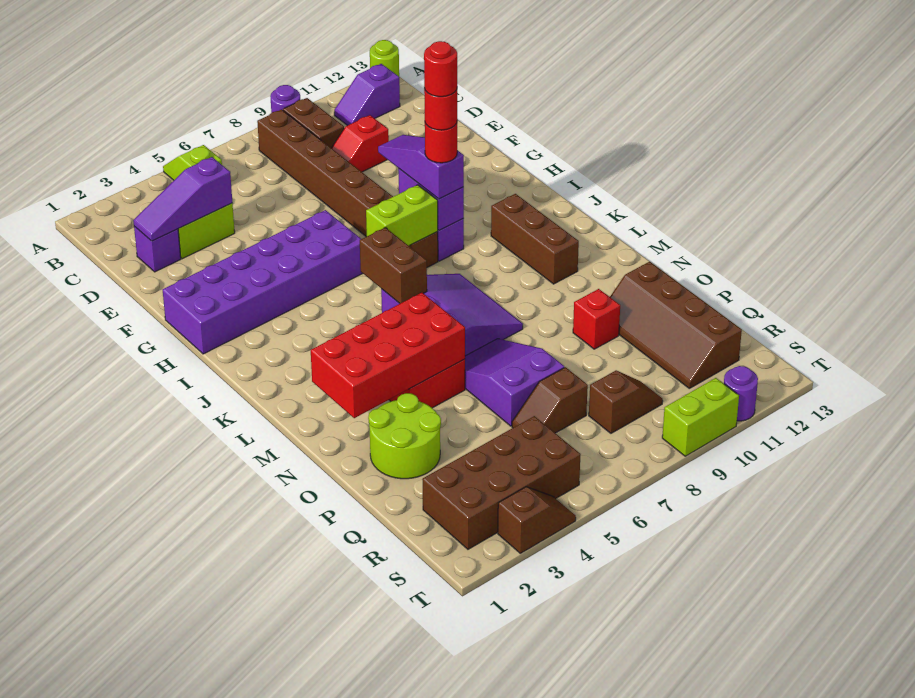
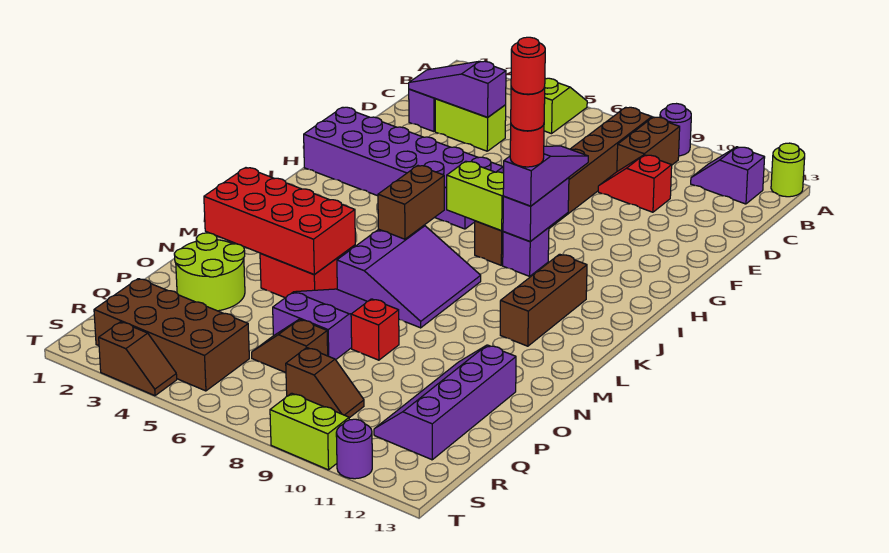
red 1x1 brick [573,289,620,349] -> red 1x1 brick moved to [351,299,399,360]
brown 2x4 slope [610,262,742,388] -> purple 2x4 slope [374,345,516,460]

